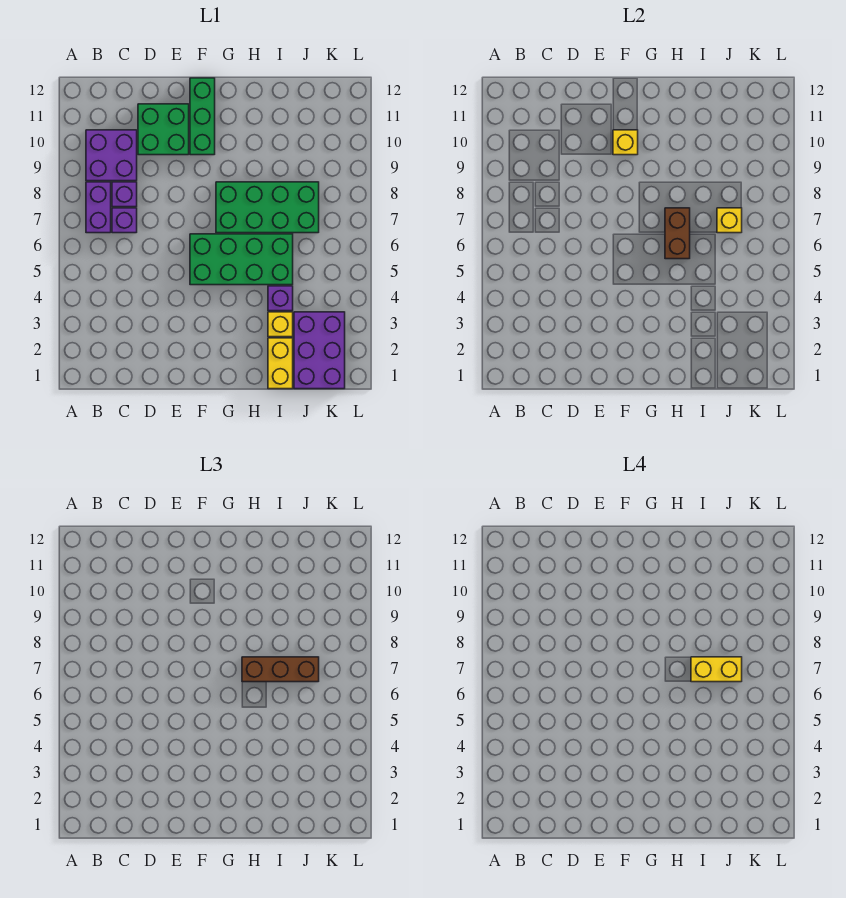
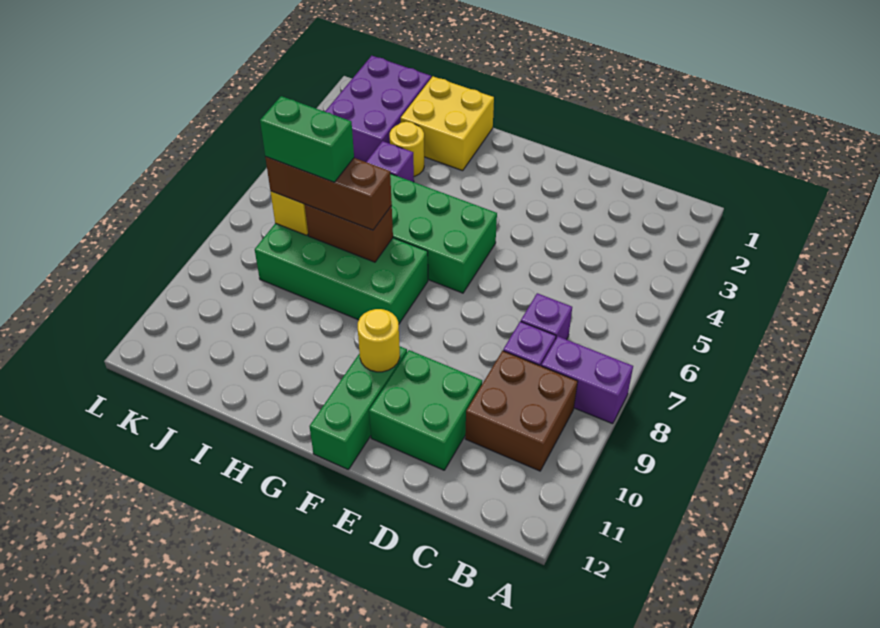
purple 1x2 brick [86,182,111,233] -> purple 1x2 brick turned to [541,336,633,424]
purple 2x2 brick [86,130,137,181] -> brown 2x2 brick [465,351,578,471]
yellow 1x1 brick [613,130,638,155] -> yellow 1x1 round brick [358,309,400,372]
brown 1x2 brick [665,208,690,259] -> brown 1x2 brick turned to [305,204,393,262]
yellow 1x2 brick [268,338,293,389] -> yellow 2x2 brick [401,76,494,171]
yellow 1x1 brick [268,312,293,337] -> yellow 1x1 round brick [390,122,424,176]
yellow 1x2 brick [691,657,742,682] -> green 1x2 brick [260,96,354,182]

